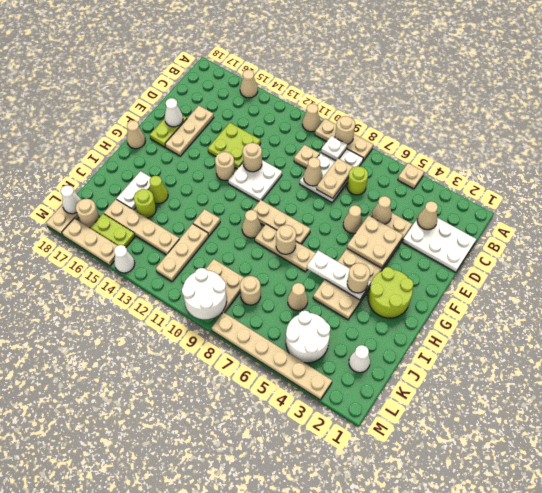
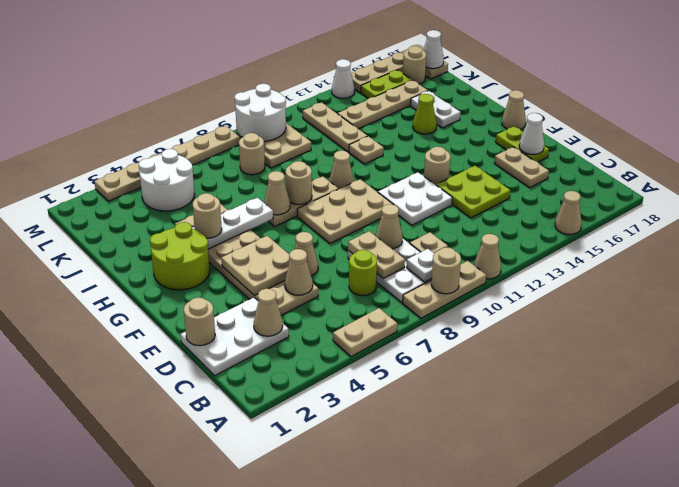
tan 1x1 plate [398,163,424,189] -> tan 1x2 plate [333,308,397,357]
tan 1x3 plate [165,106,214,156] -> tan 1x2 plate [494,147,549,188]
tan 1x1 round brick [243,143,262,172] -> tan 1x1 round brick moved to [184,298,215,346]
tan 1x3 plate [253,200,310,244] -> tan 2x3 plate [297,179,393,243]
tan 1x1 cone [288,283,308,311] -> tan 1x1 cone moved to [264,171,290,215]
lime 1x1 round brick [134,189,156,218] -> none
white 1x1 cone [349,345,370,373] -> none

